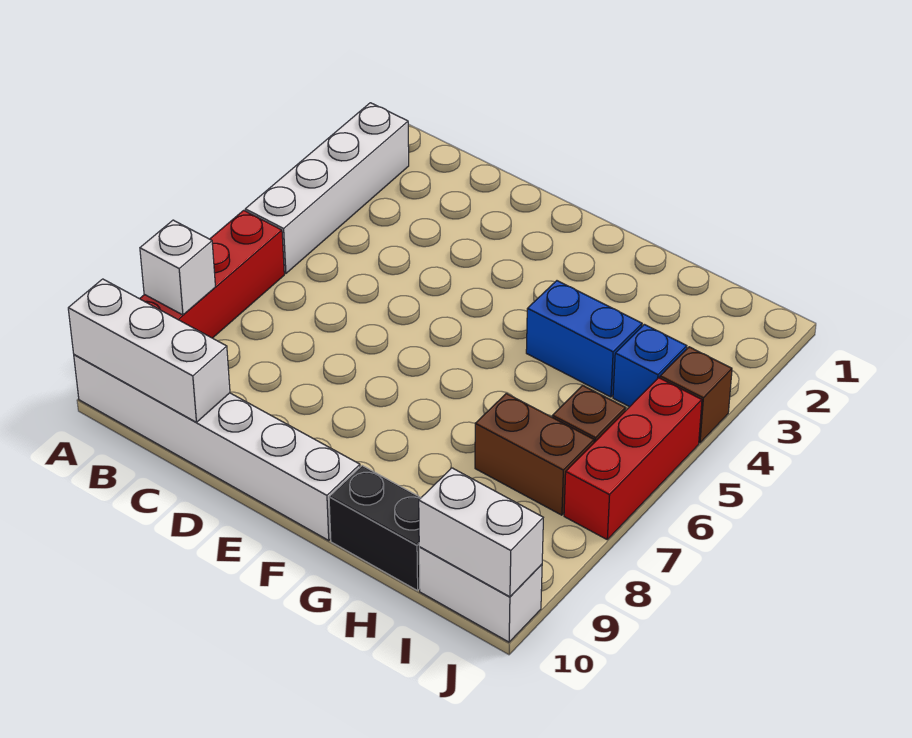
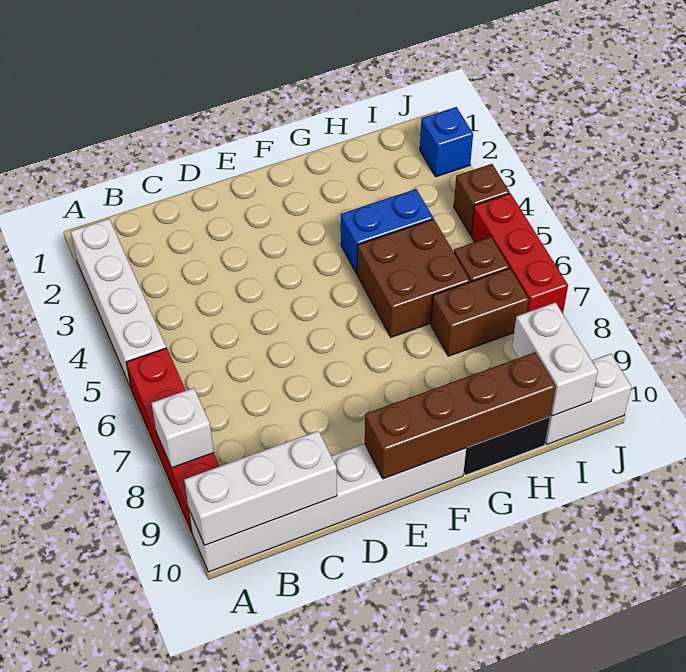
none -> brown 1x4 brick [365,352,556,479]
none -> brown 2x2 brick [357,219,470,337]
blue 1x1 brick [613,324,687,407] -> blue 1x1 brick moved to [420,107,473,177]
white 1x2 brick [419,468,543,597] -> white 1x2 brick turned to [512,302,598,416]

